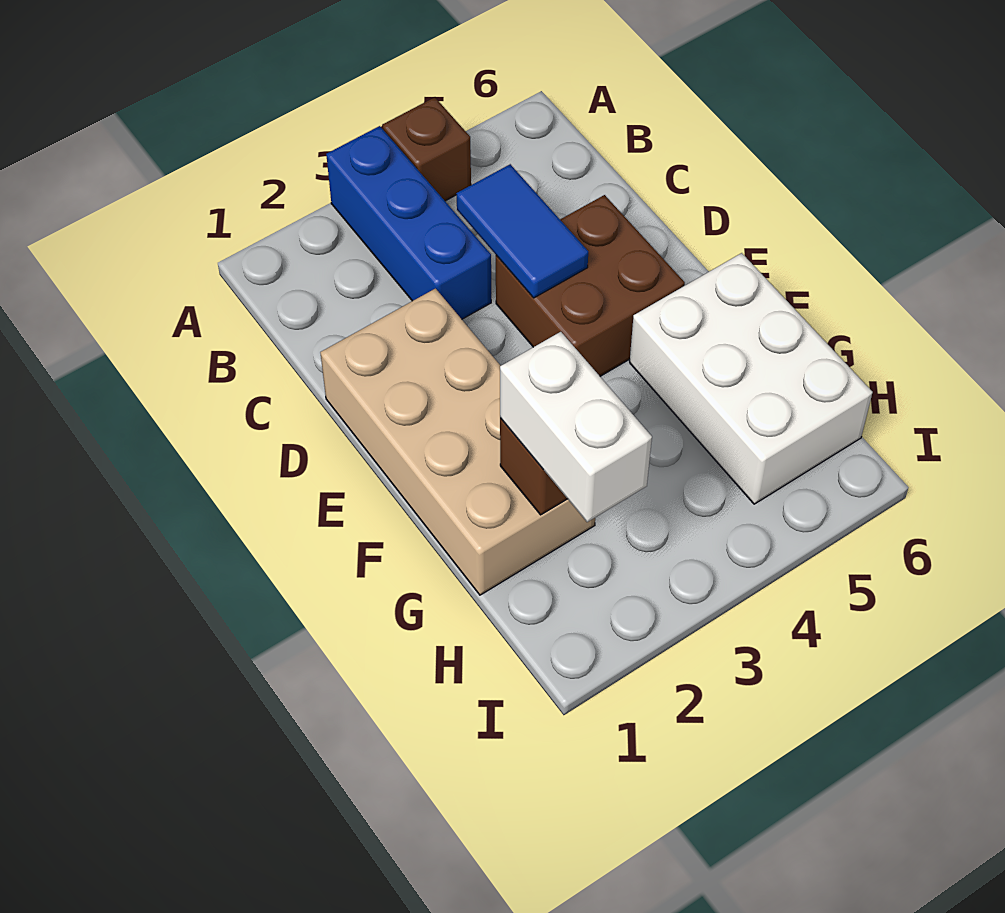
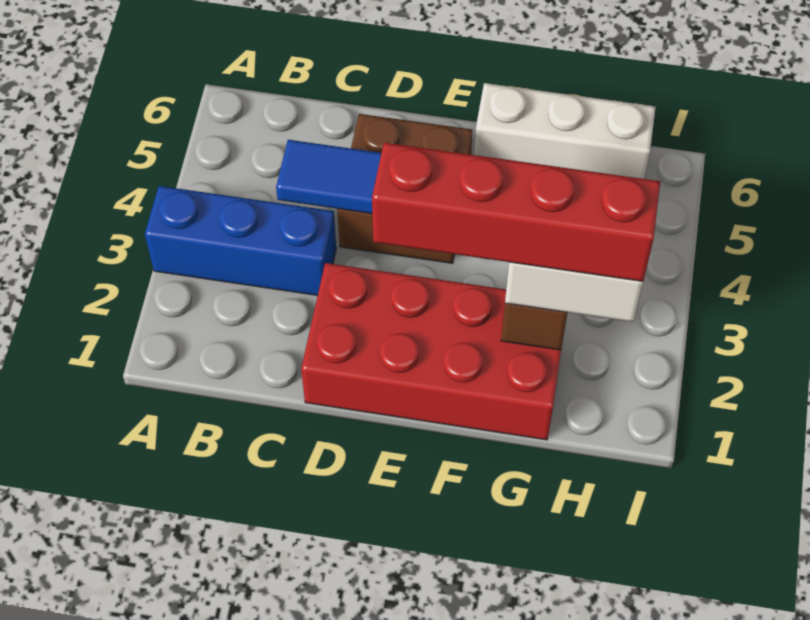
brown 1x1 brick [383,97,471,201] -> none
tan 2x4 brick [320,289,595,595] -> red 2x4 brick [301,263,561,440]
none -> red 1x4 brick [372,143,660,281]
white 2x3 brick [630,253,873,504] -> white 1x3 brick [474,83,656,179]

